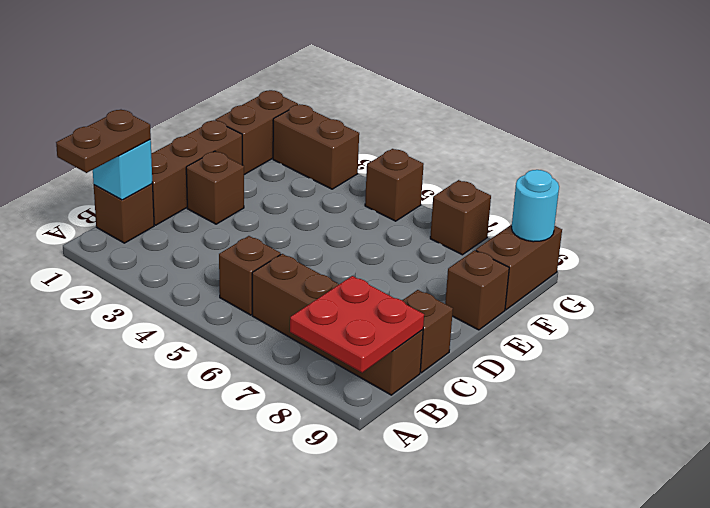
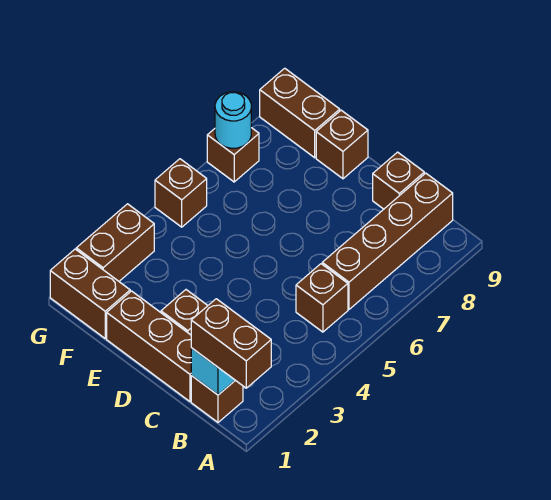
brown 1x2 plate [56,110,151,173] -> brown 1x2 brick [191,299,271,388]
red 2x2 plate [290,276,424,373] -> none
cyan 1x1 round brick [512,170,559,242] -> cyan 1x1 round brick moved to [215,92,251,148]

